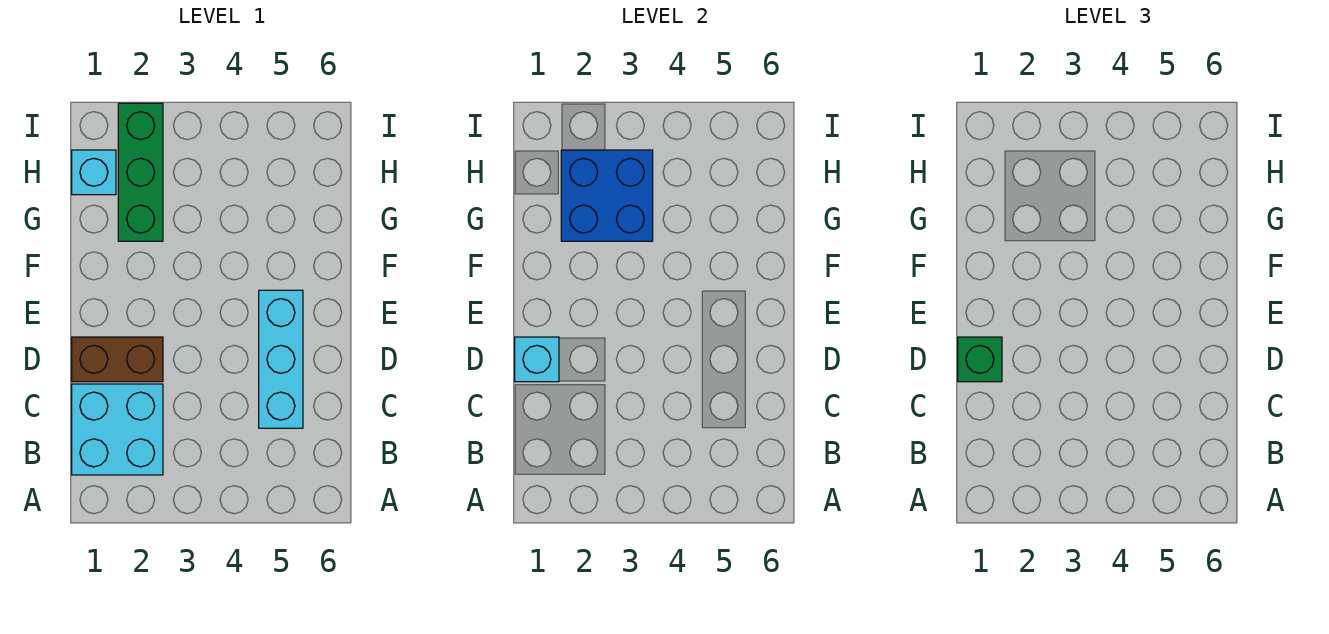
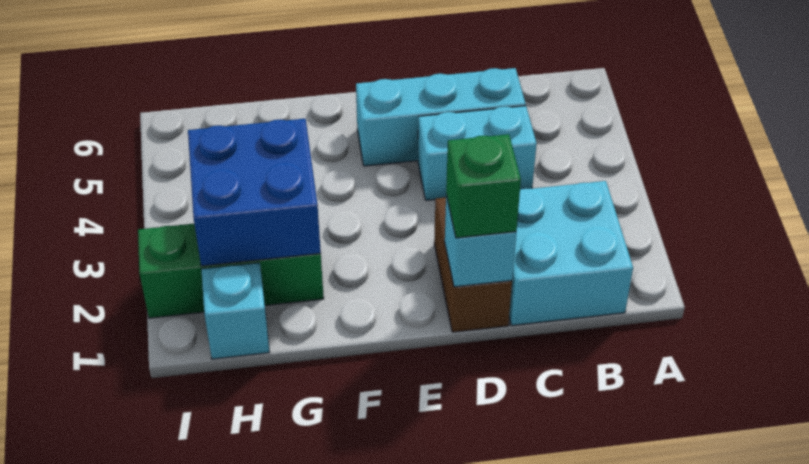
none -> cyan 1x2 brick [418,106,537,200]

